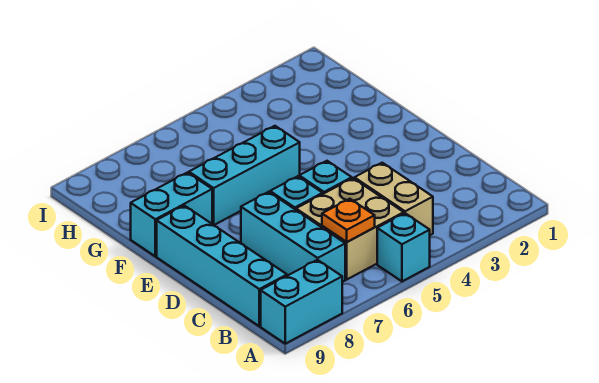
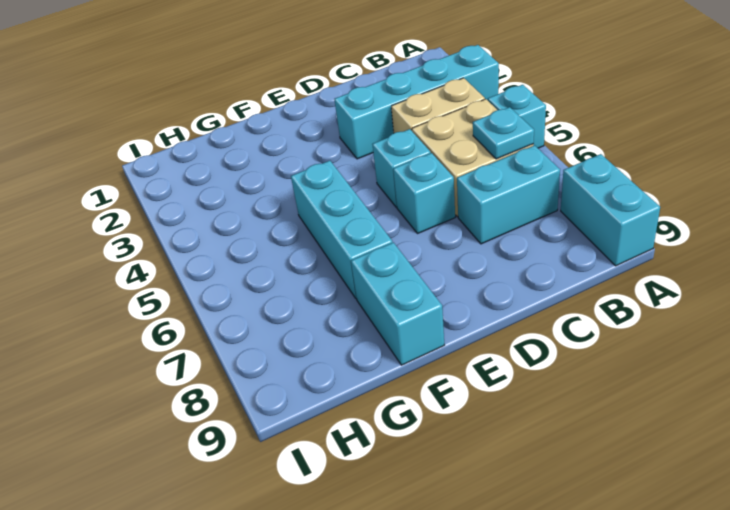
orange 1x1 plate [322,199,375,242] -> cyan 1x1 plate [473,107,534,159]
cyan 1x3 brick [241,192,345,282] -> cyan 1x2 brick [457,145,560,244]
cyan 1x4 brick [157,205,287,326] -> cyan 1x4 brick moved to [334,45,499,159]

